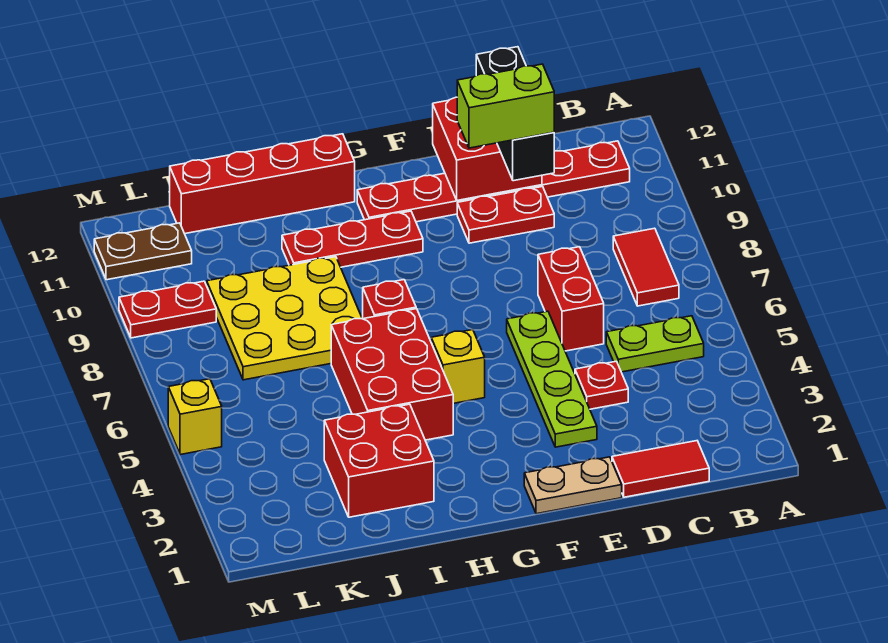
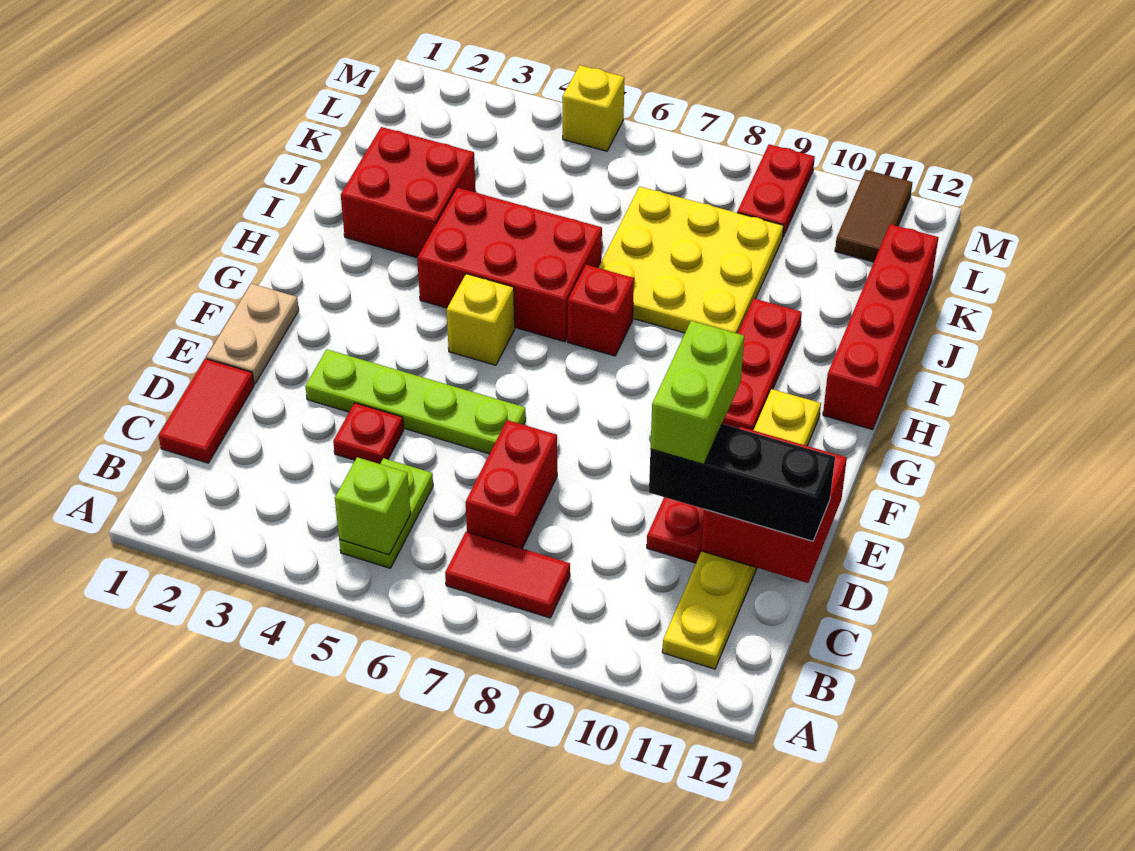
none -> lime 1x1 brick [335,457,411,555]
red 1x6 plate [357,141,630,222] -> yellow 1x6 plate [662,389,821,669]
red 1x2 brick [538,247,604,351] -> red 1x2 brick turned to [466,420,557,548]
brown 1x2 plate [94,223,192,280] -> brown 1x2 tile [835,170,912,262]

